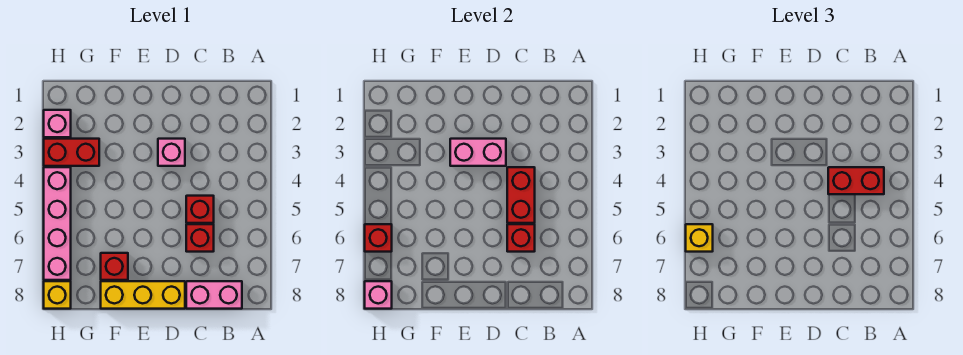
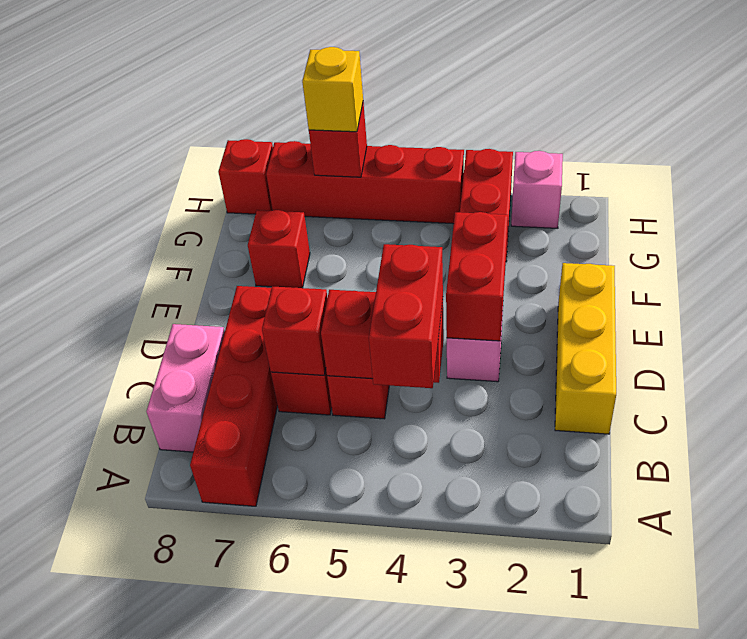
none -> red 1x4 brick [190,286,278,506]
pink 1x2 brick [450,139,506,166] -> red 1x2 brick [446,212,508,341]
yellow 1x3 brick [101,281,185,309] -> yellow 1x3 brick moved to [555,263,616,434]
pink 1x4 brick [44,167,71,280] -> red 1x4 brick [266,141,464,224]
yellow 1x1 brick [44,281,71,309] -> red 1x1 brick [218,139,273,214]
pink 1x1 brick [365,281,392,309] -> none

